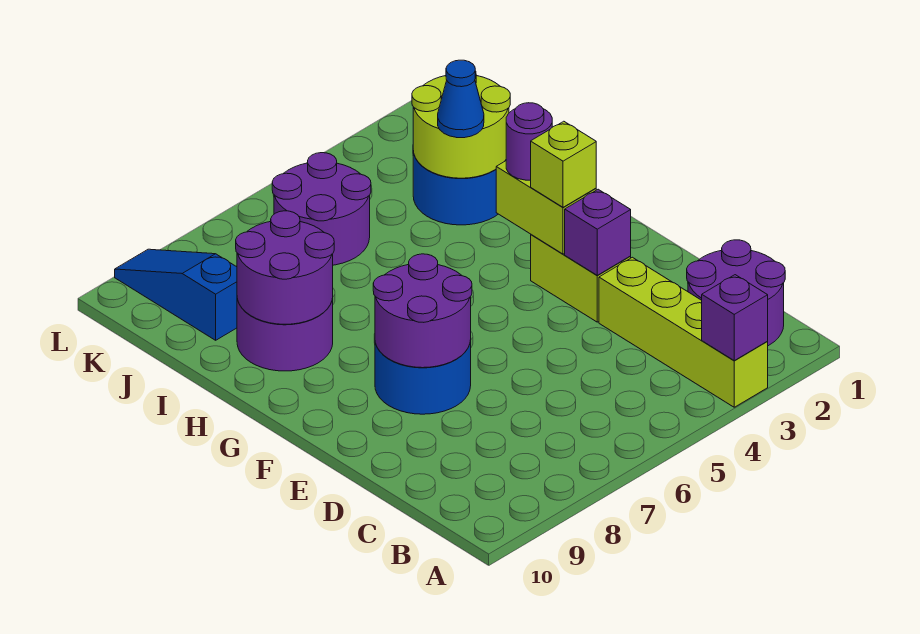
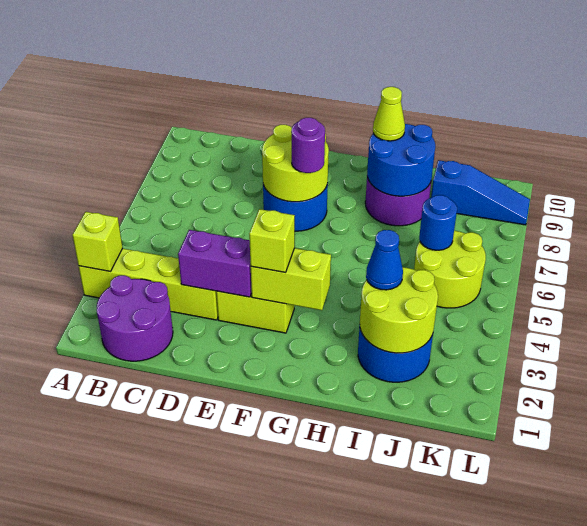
purple 1x1 brick [702,275,768,361] -> lime 1x1 brick [73,212,123,272]
purple 1x1 brick [565,189,631,275] -> purple 1x2 brick [178,230,252,297]
purple 2x2 round brick [373,254,472,368] -> lime 2x2 round brick [262,125,329,202]
purple 1x1 round brick [506,103,552,180] -> purple 1x1 round brick moved to [291,118,325,173]
purple 2x2 round brick [236,211,334,324] -> blue 2x2 round brick [367,124,435,196]
none -> lime 1x1 cone [373,87,405,141]
purple 2x2 round brick [272,153,371,265] -> lime 2x2 round brick [414,231,486,308]
none -> blue 1x1 round brick [419,195,457,250]

